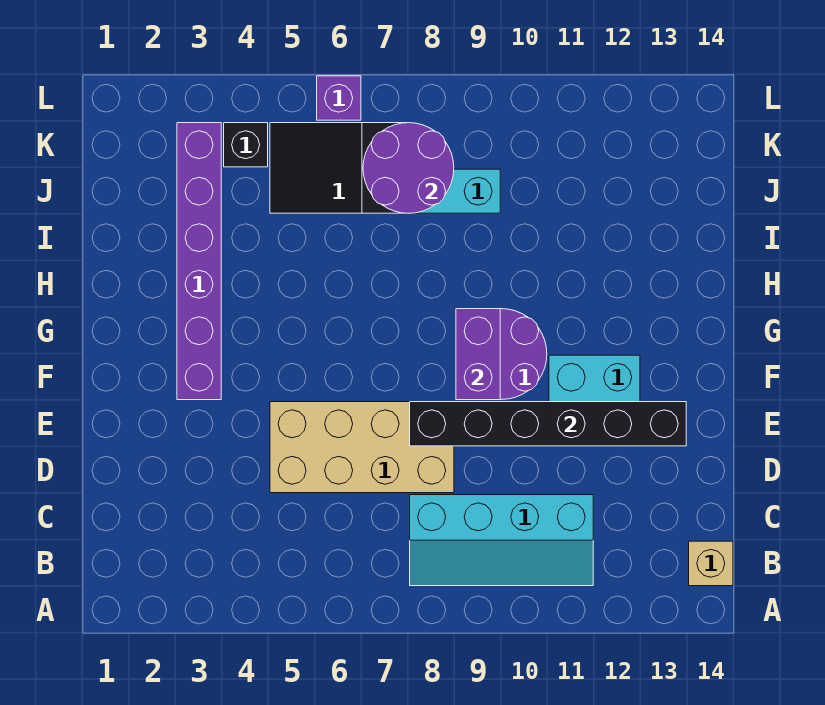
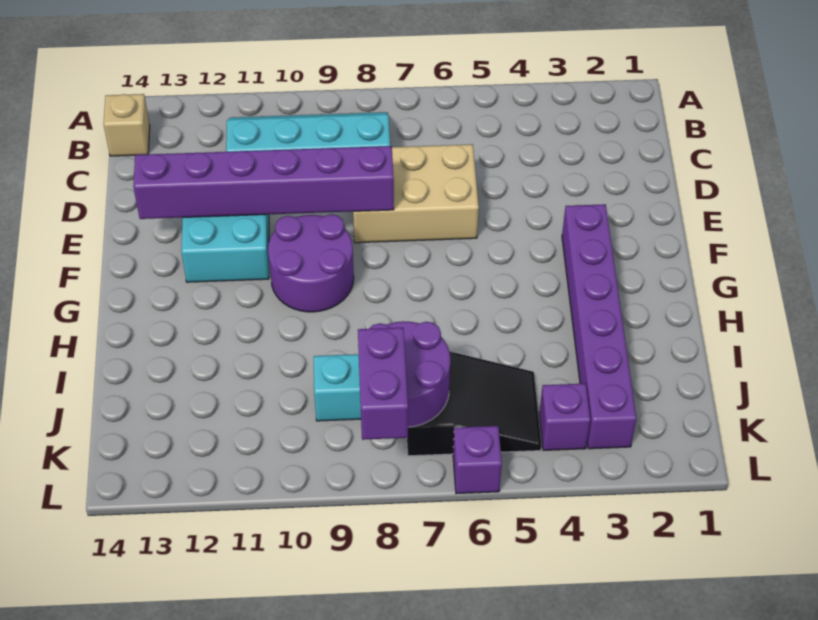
tan 2x4 brick [270,402,454,493] -> tan 2x3 brick [353,144,479,243]
black 1x6 brick [410,402,686,446] -> purple 1x6 brick [133,146,394,219]
purple 1x2 brick [456,309,500,400] -> purple 1x2 brick moved to [358,328,408,440]
black 1x1 brick [224,123,268,167] -> purple 1x1 brick [539,383,590,450]

